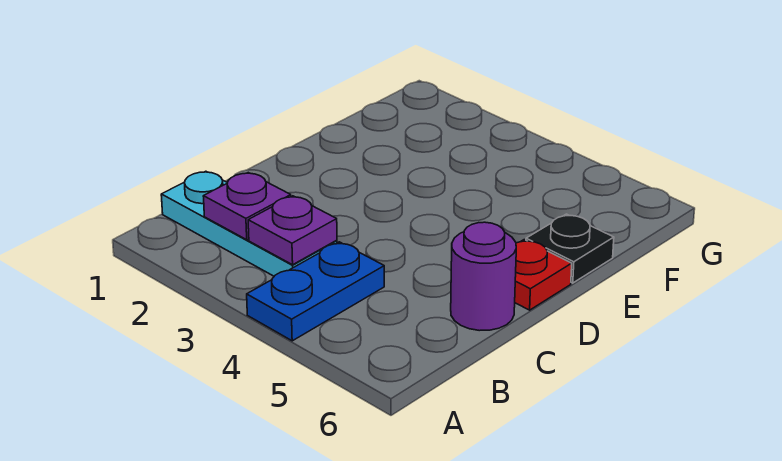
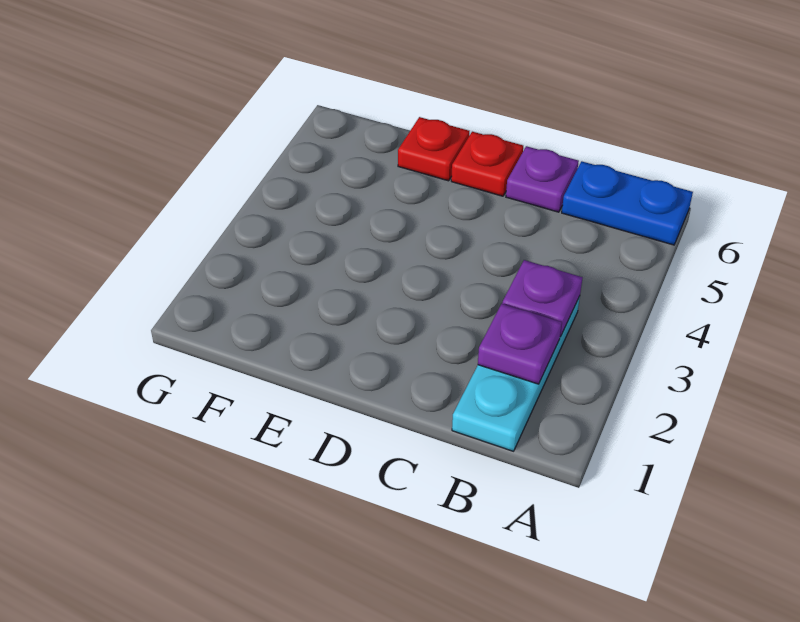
blue 1x2 plate [247,242,384,341] -> blue 1x2 plate moved to [562,161,693,245]
purple 1x1 round brick [451,222,516,331] -> purple 1x1 plate [506,146,579,212]
black 1x1 plate [526,214,614,283] -> red 1x1 plate [398,117,469,181]

